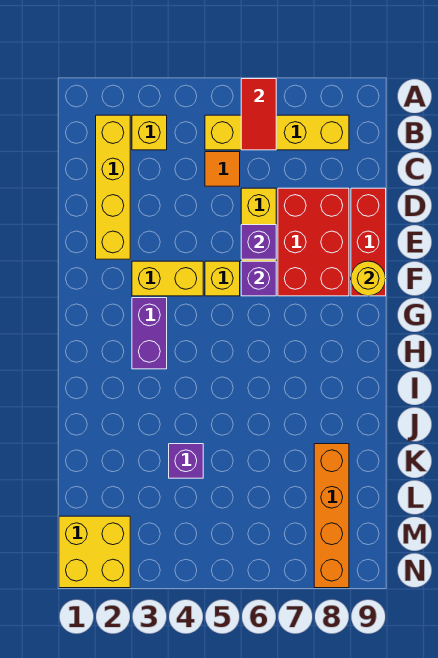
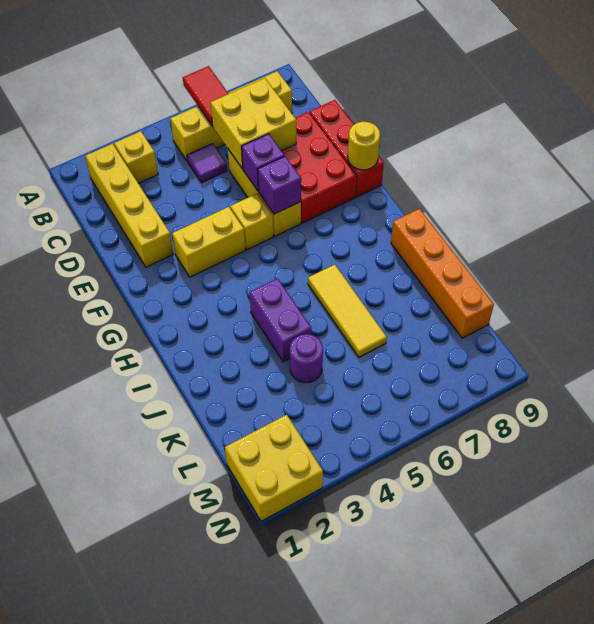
orange 1x1 tile [205,152,240,186] -> purple 1x1 tile [187,144,227,183]
none -> yellow 2x2 brick [210,78,296,169]
purple 1x2 brick [132,298,167,369] -> purple 1x2 brick moved to [250,278,311,362]
none -> yellow 1x3 tile [308,265,387,357]
purple 1x1 brick [169,444,203,478] -> purple 1x1 round brick [290,334,323,383]
orange 1x4 brick [314,444,349,588] -> orange 1x4 brick moved to [391,209,494,338]

